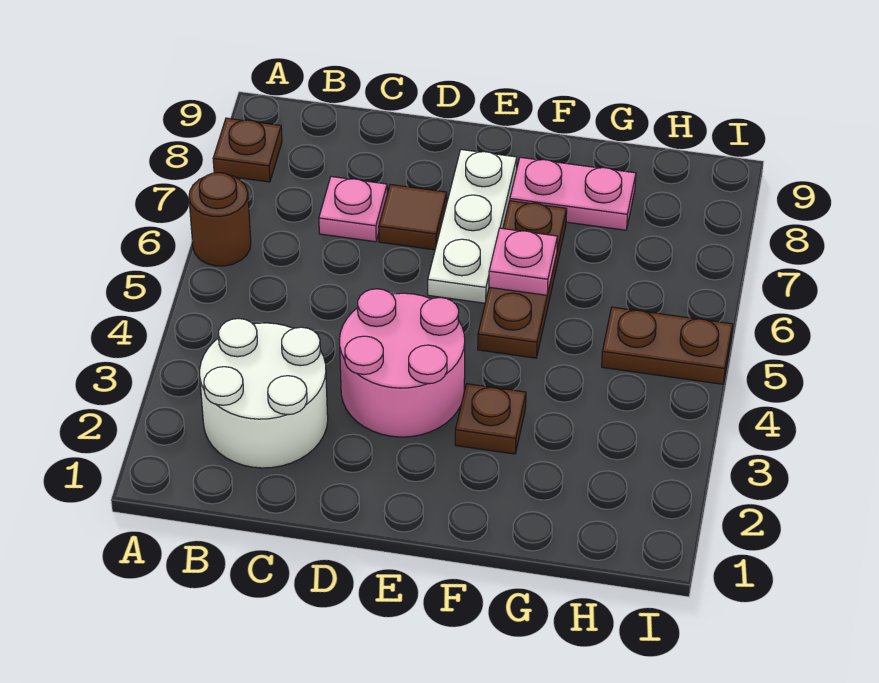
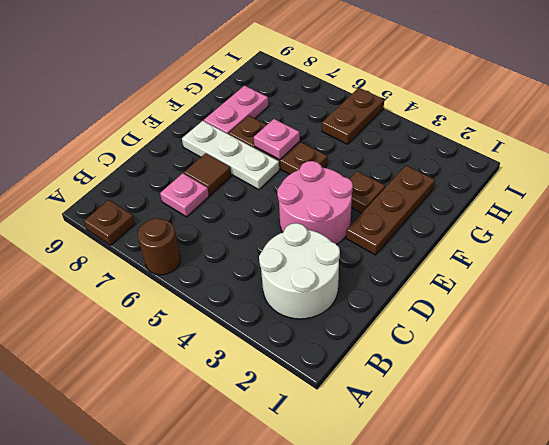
none -> brown 1x3 plate [346,165,435,255]

